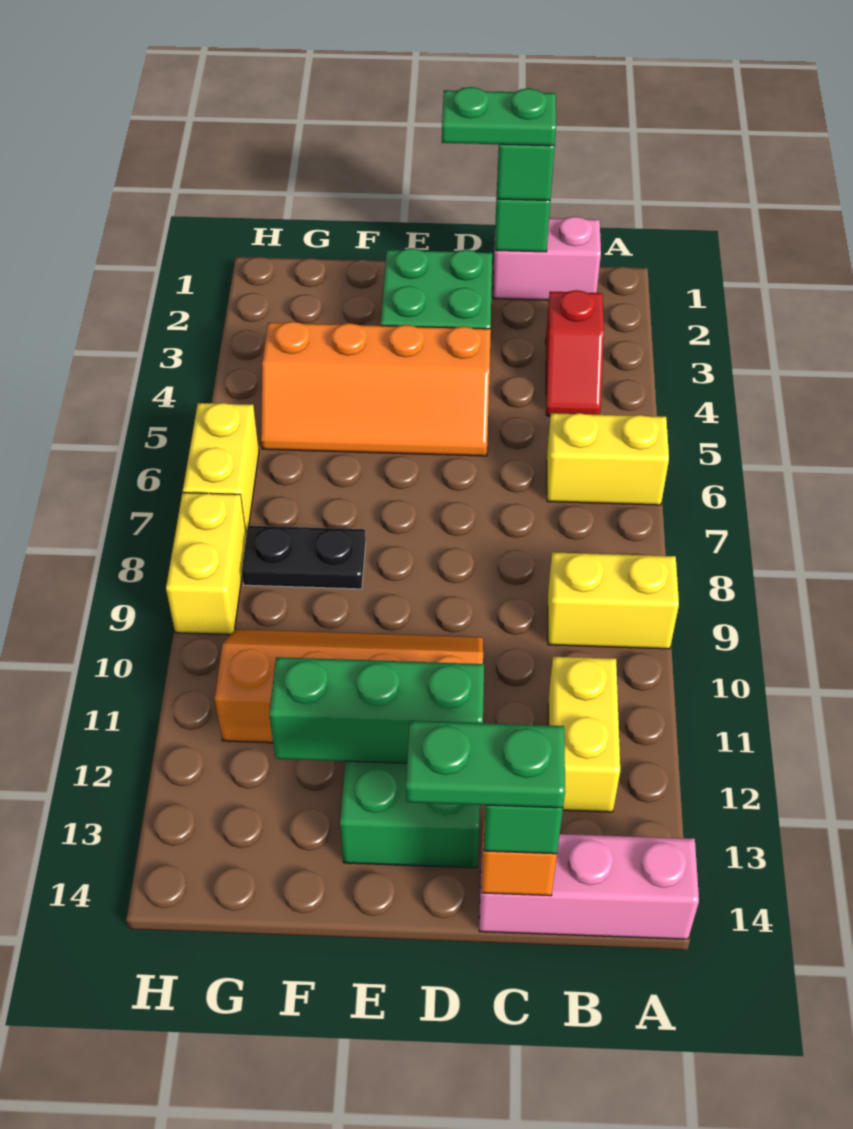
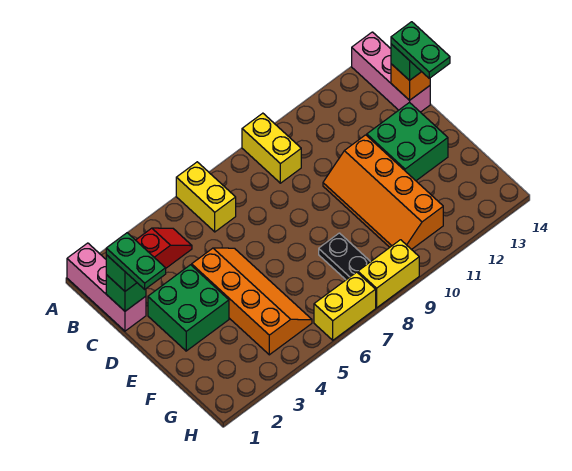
pink 1x2 brick [493,216,601,300] -> pink 1x3 brick [67,243,146,331]
yellow 1x2 brick [548,657,620,812] -> none
green 1x3 brick [269,657,484,763] -> none

